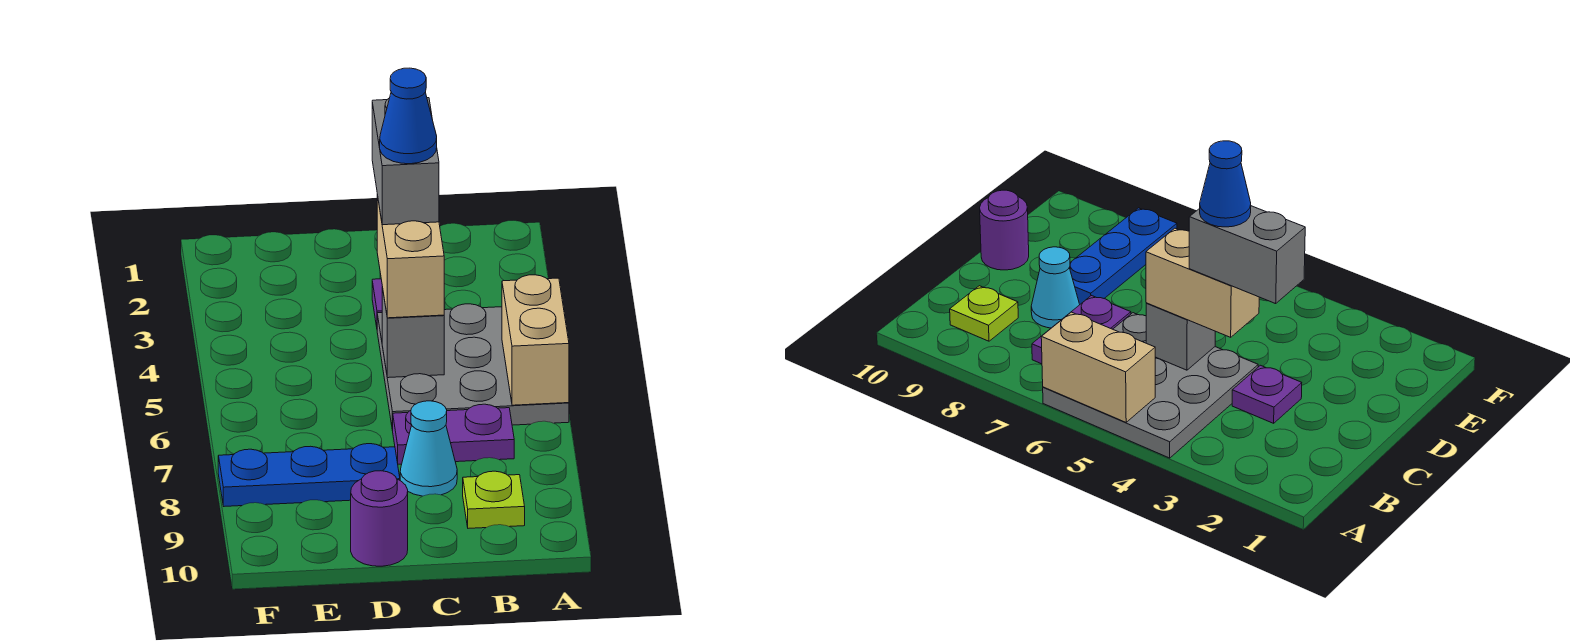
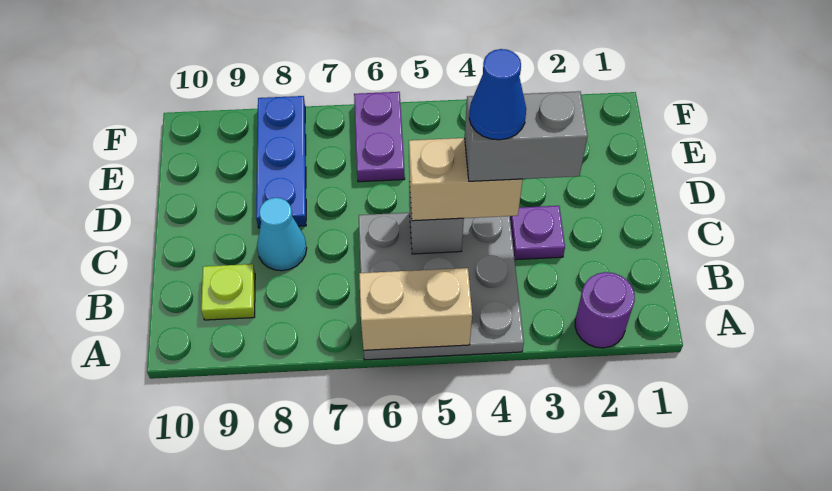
purple 1x2 plate [393,404,514,464] -> purple 1x2 plate moved to [354,92,405,182]
purple 1x1 round brick [351,471,408,566] -> purple 1x1 round brick moved to [575,272,635,348]

